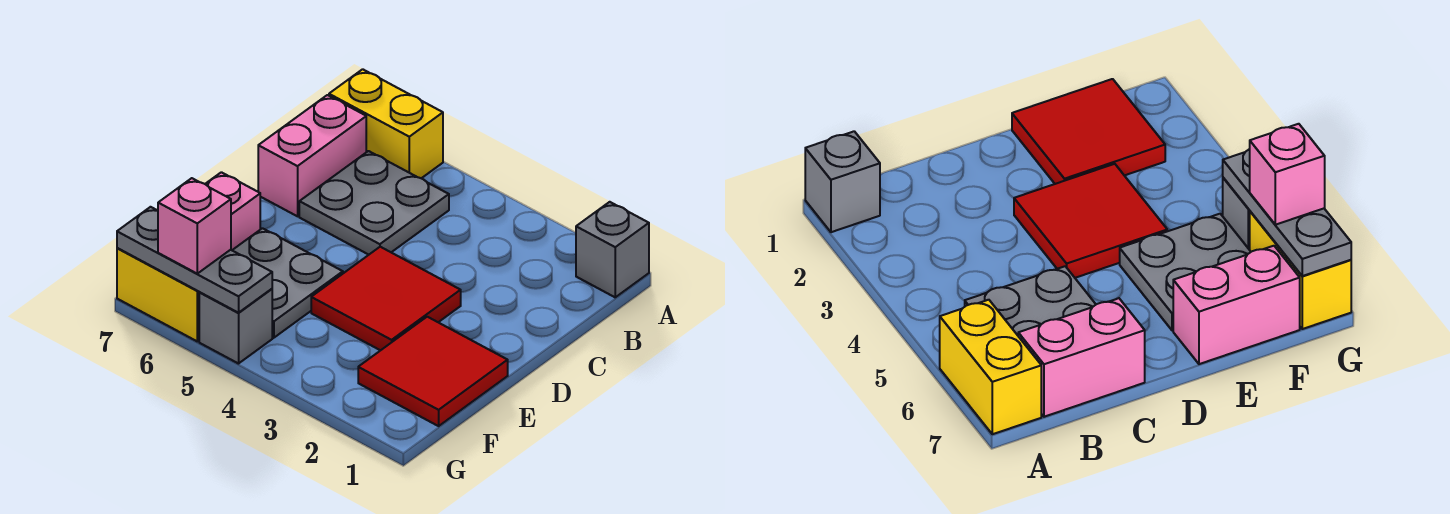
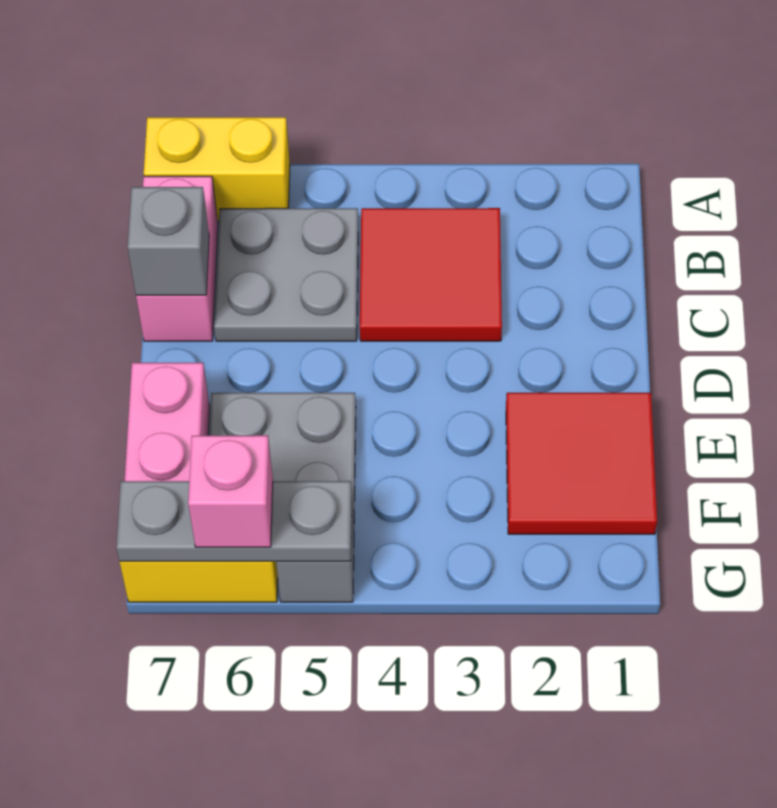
grey 1x1 brick [576,202,649,297] -> grey 1x1 brick moved to [128,187,209,295]
red 2x2 tile [311,247,461,350] -> red 2x2 tile moved to [360,208,502,341]

